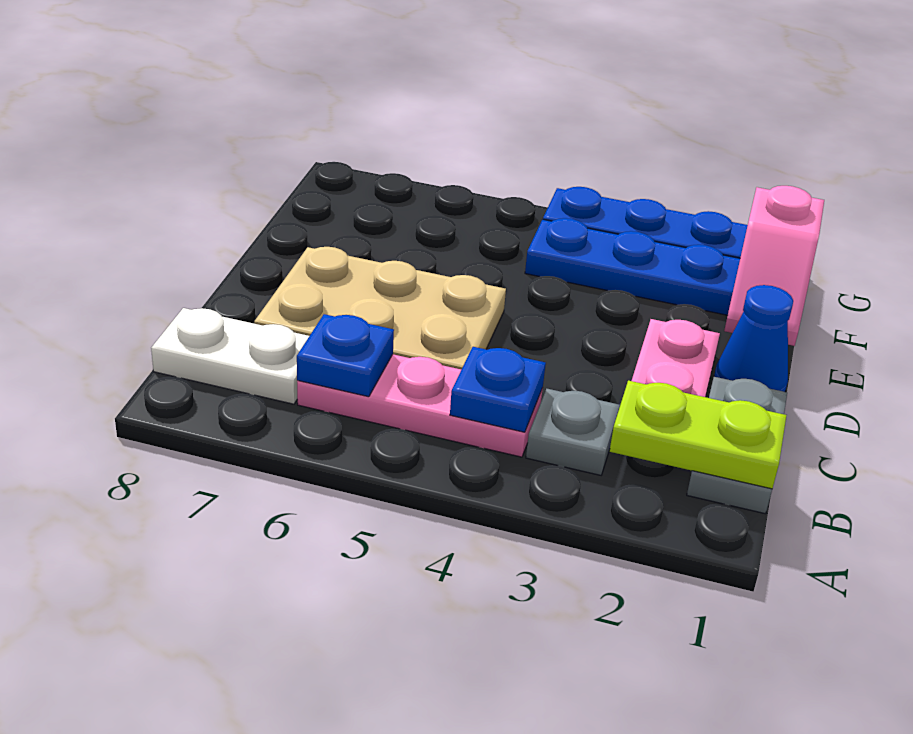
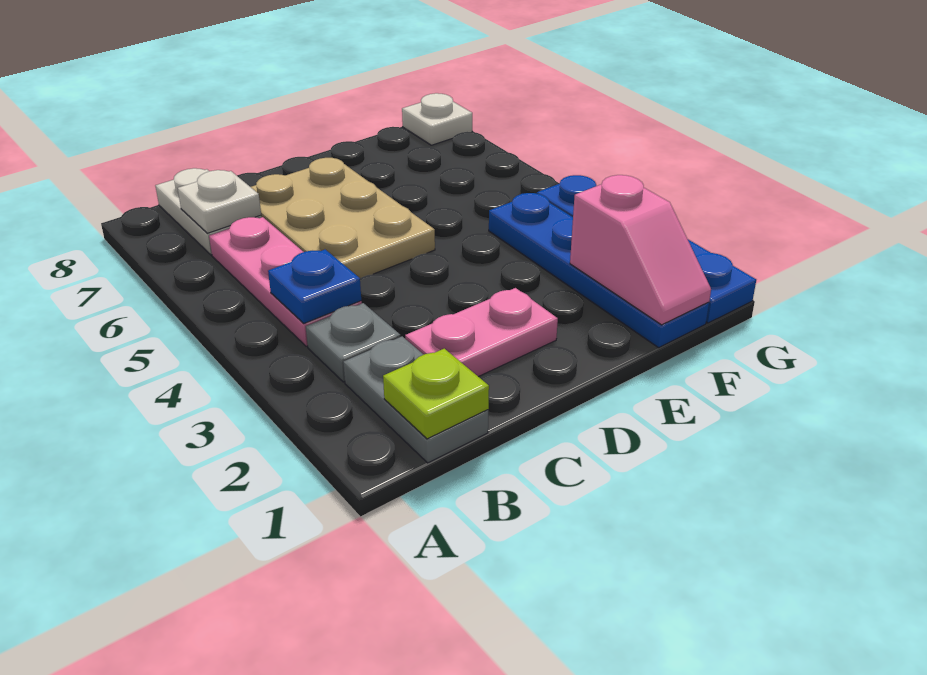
grey 1x2 plate [687,377,787,514] -> grey 1x2 plate turned to [343,336,488,463]
lime 1x2 plate [610,381,786,489] -> lime 1x1 plate [383,349,489,439]
blue 1x1 plate [297,314,394,397] -> none
none -> white 1x1 plate [178,170,261,233]
blue 1x1 cone [714,285,793,392] -> none
pink 1x2 slope [724,186,824,346] -> pink 1x2 slope turned to [570,175,711,325]
none -> white 1x1 plate [402,93,472,145]

